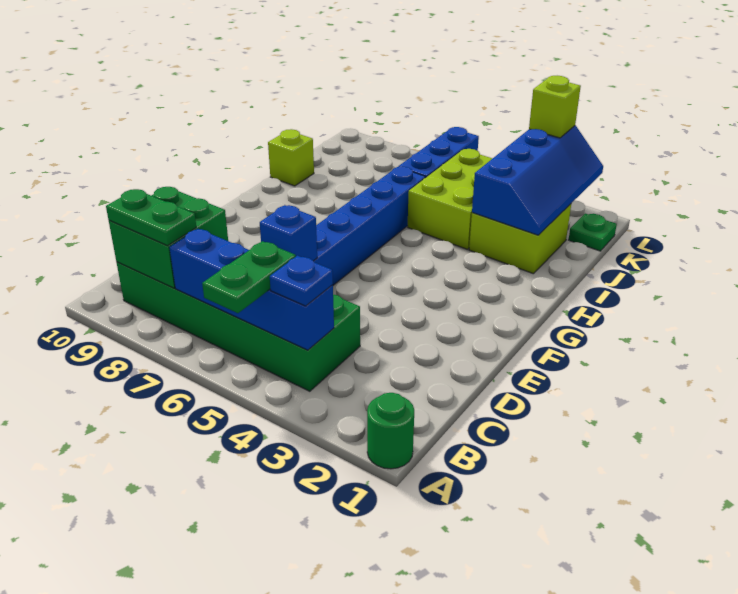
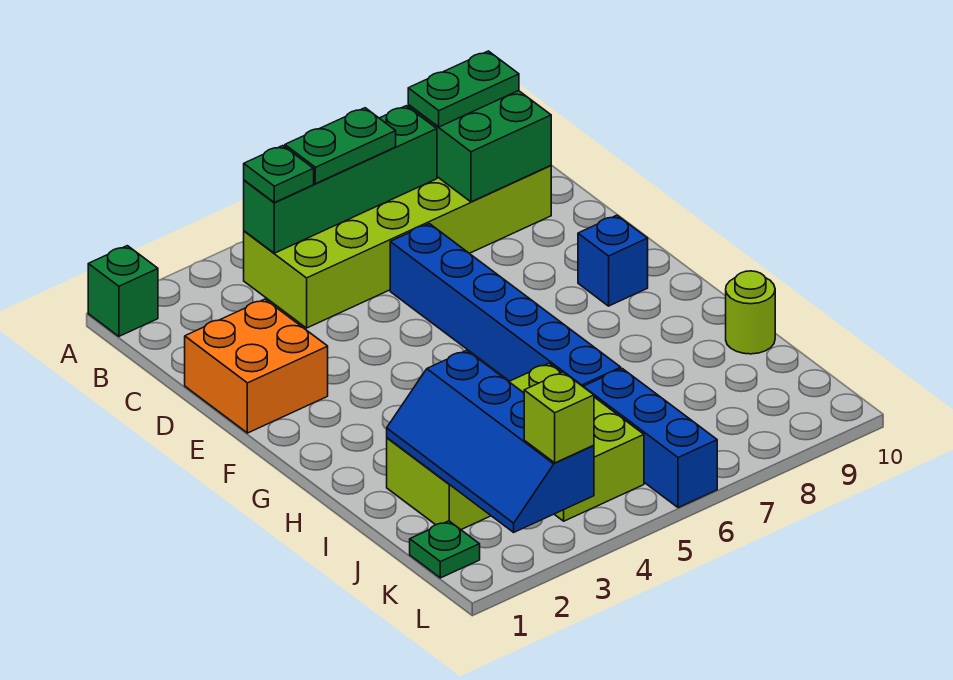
green 1x1 round brick [367,393,414,469] -> green 1x1 brick [88,246,158,336]
green 1x2 plate [202,241,296,313] -> green 1x2 plate turned to [285,108,396,184]
green 2x6 brick [117,262,360,391] -> lime 2x6 brick [244,166,551,328]
blue 1x4 brick [169,229,334,350] -> green 1x4 brick [244,106,437,253]
blue 1x1 plate [270,256,333,306] -> green 1x1 plate [244,146,314,203]
none -> orange 2x2 brick [185,299,328,433]
blue 1x1 brick [260,205,317,261] -> blue 1x1 brick moved to [578,215,648,306]
lime 1x1 brick [268,129,314,186] -> lime 1x1 round brick [726,271,775,354]

